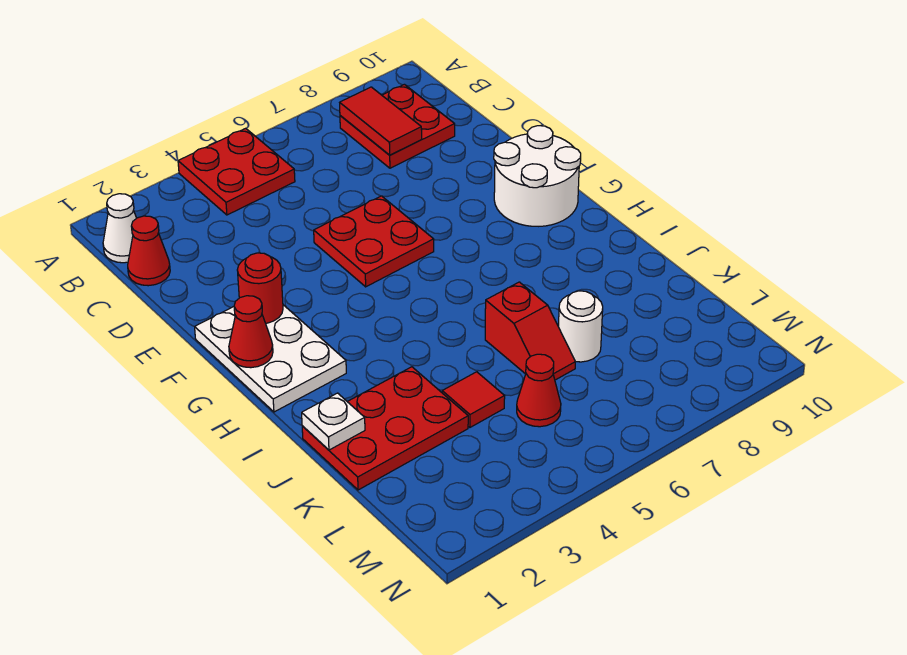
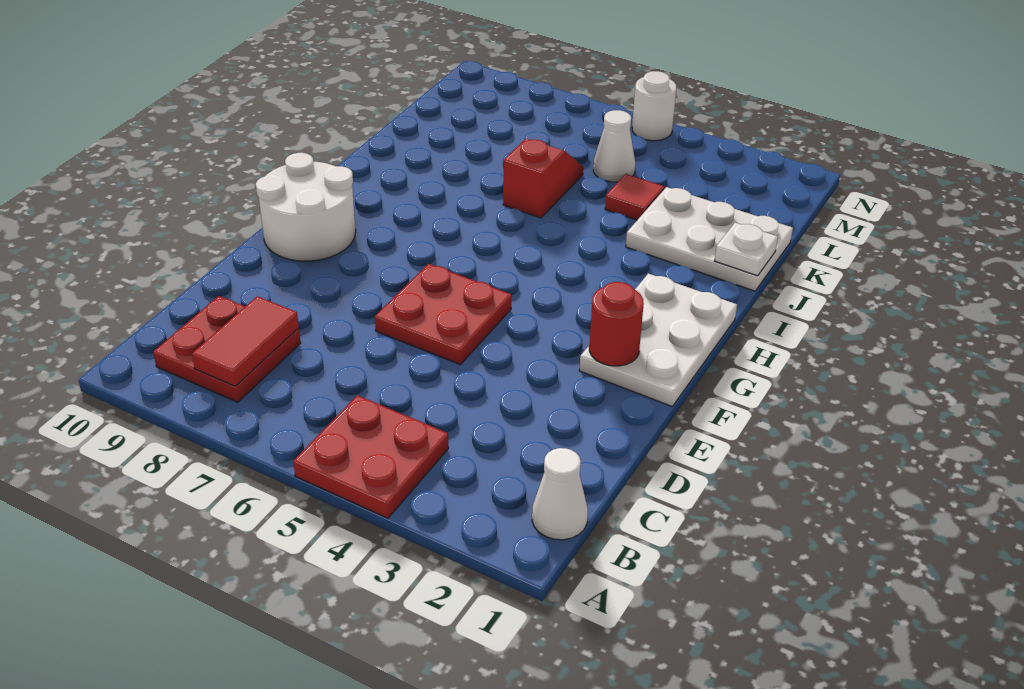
red 1x1 cone [128,216,170,286] -> none
red 1x1 cone [229,296,273,368] -> none
red 2x3 plate [302,367,468,490] -> white 2x3 plate [626,187,793,291]
white 1x1 round brick [559,291,603,362] -> white 1x1 round brick moved to [632,71,676,141]
red 1x1 cone [517,354,561,427] -> white 1x1 cone [593,110,635,182]

